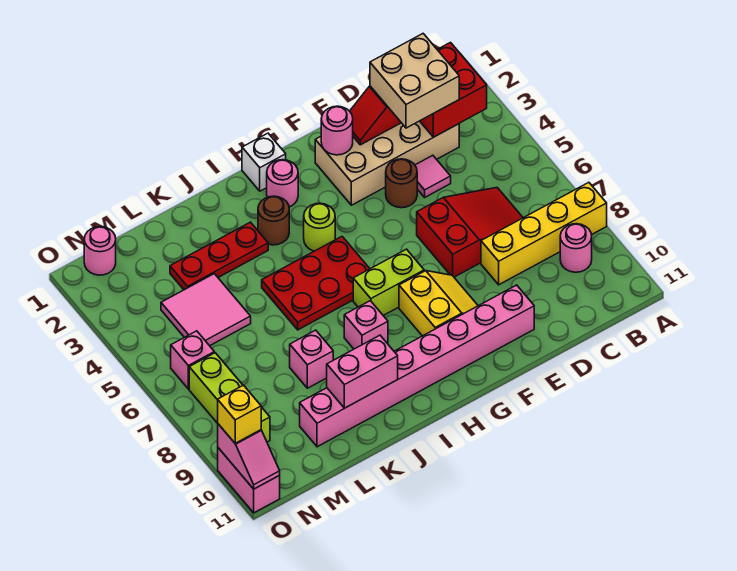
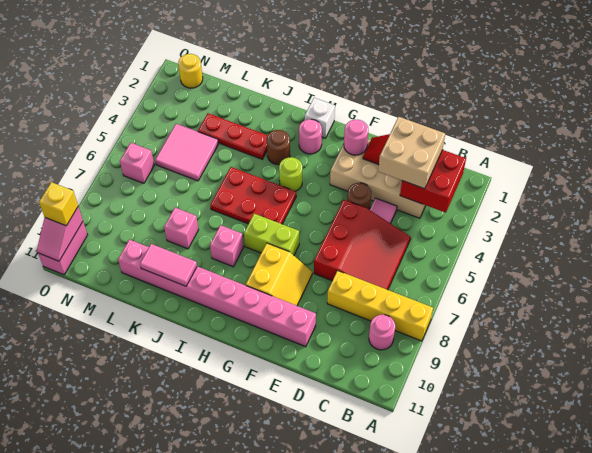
red 2x3 slope [417,188,523,277] -> red 3x3 slope [314,200,411,290]
pink 1x2 brick [327,335,398,408] -> pink 1x2 tile [140,244,197,286]
pink 1x1 round brick [84,227,116,275] -> yellow 1x1 round brick [178,54,203,88]
lime 1x3 brick [189,353,270,442] -> none

